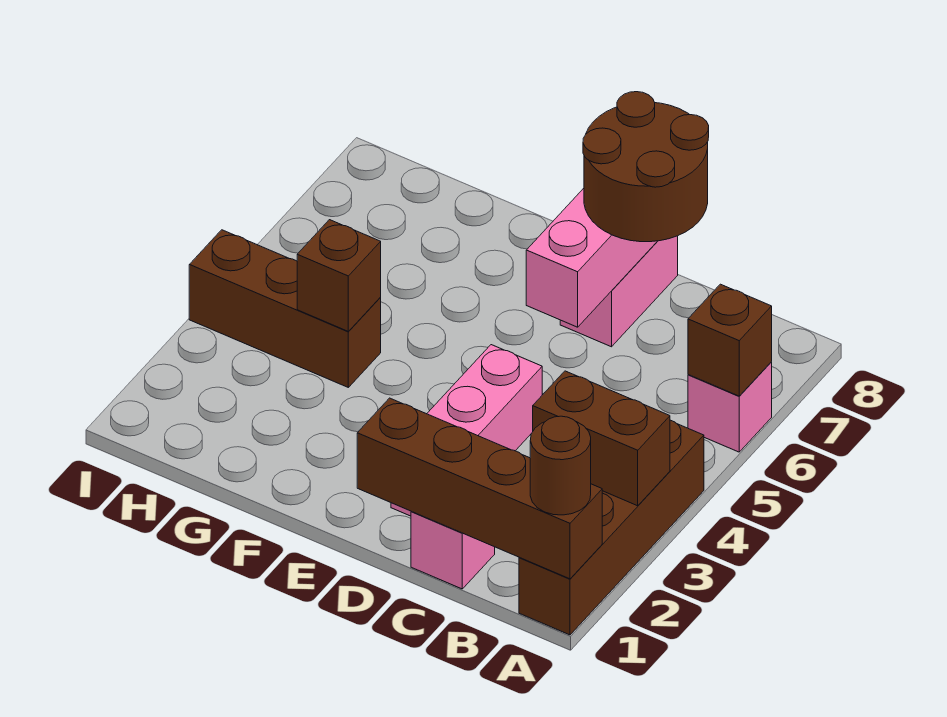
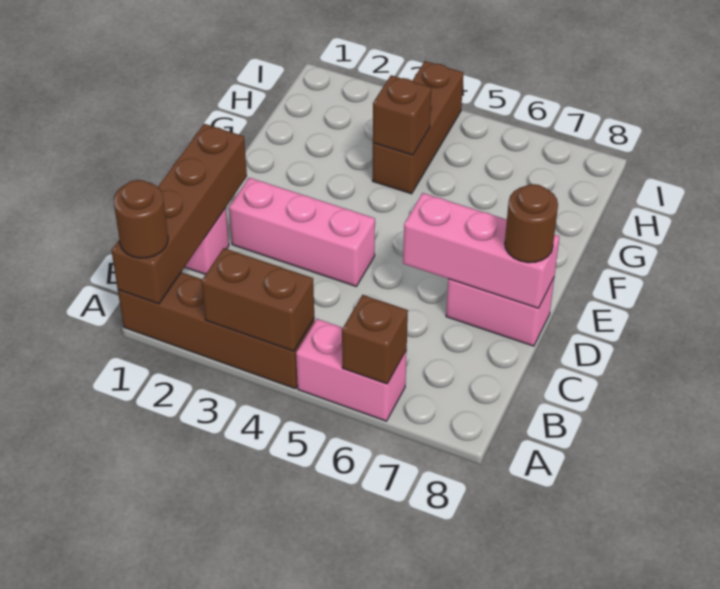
brown 1x2 brick [533,371,670,506] -> brown 1x2 brick turned to [201,248,314,351]
pink 1x1 brick [688,362,772,452] -> pink 1x2 brick [296,319,407,421]
brown 2x2 round brick [583,92,709,242] -> brown 1x1 round brick [505,184,558,263]

